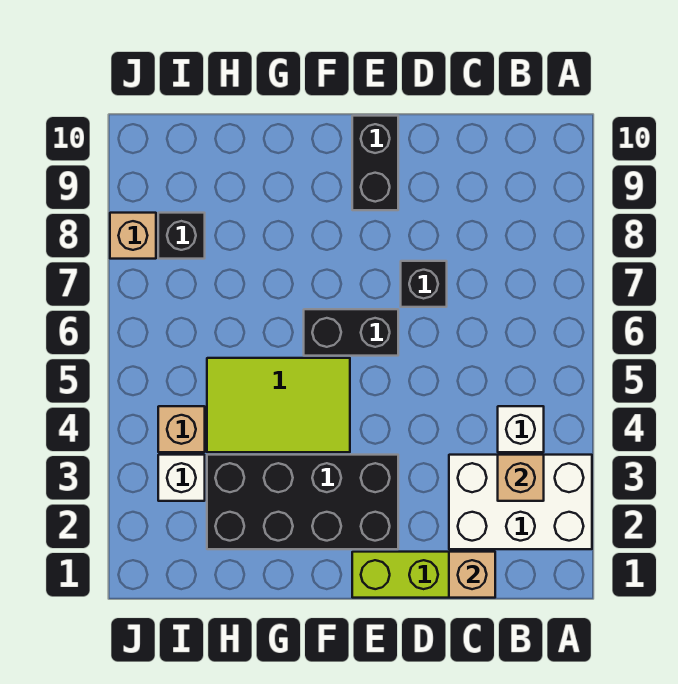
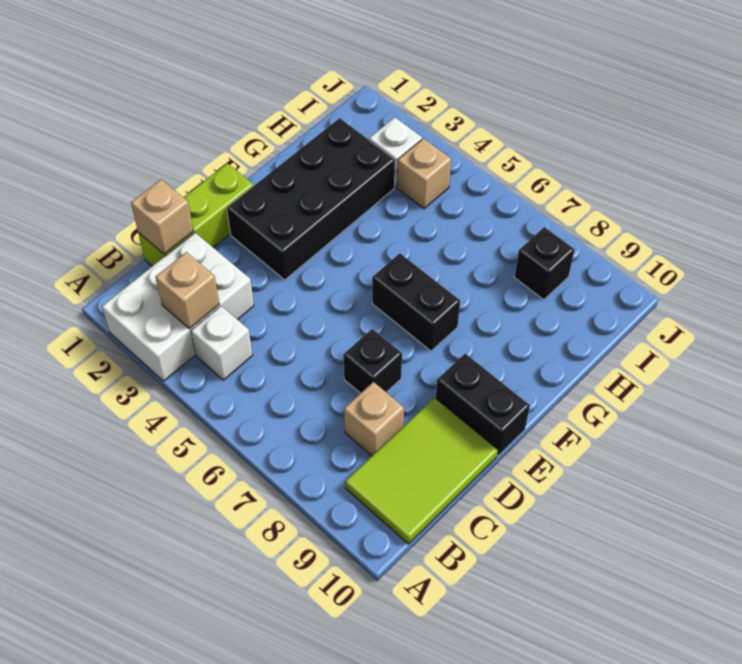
black 1x2 brick [304,309,398,356] -> black 1x2 brick turned to [372,253,460,351]
lime 2x3 tile [207,358,350,452] -> lime 2x3 tile moved to [345,398,498,544]
tan 1x1 brick [110,213,156,259] -> tan 1x1 brick moved to [344,382,404,456]

